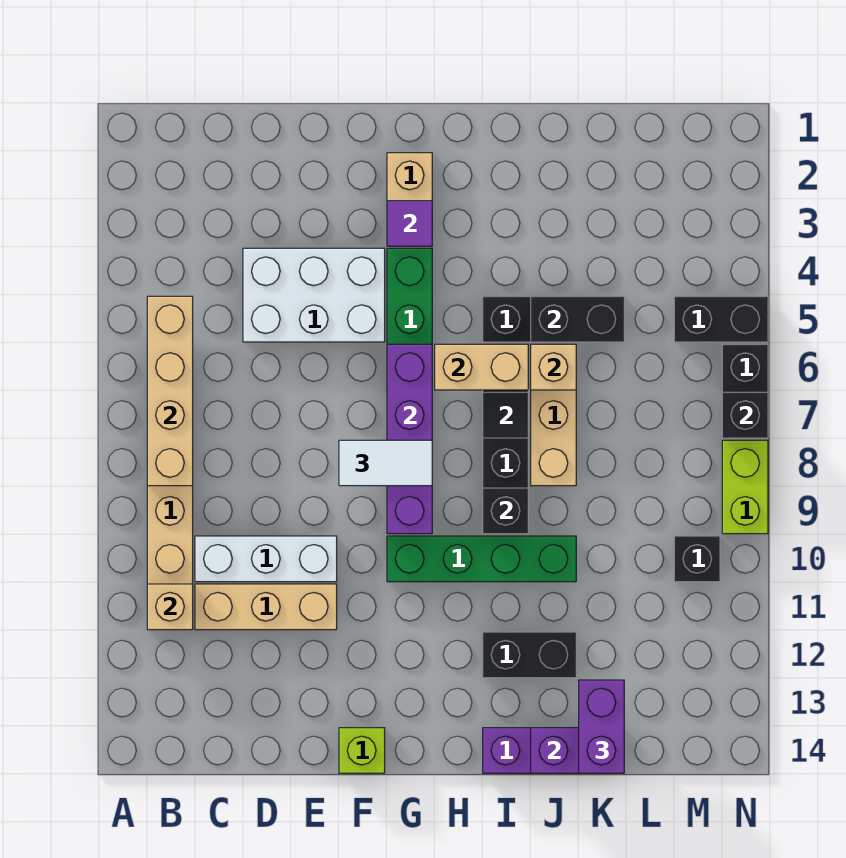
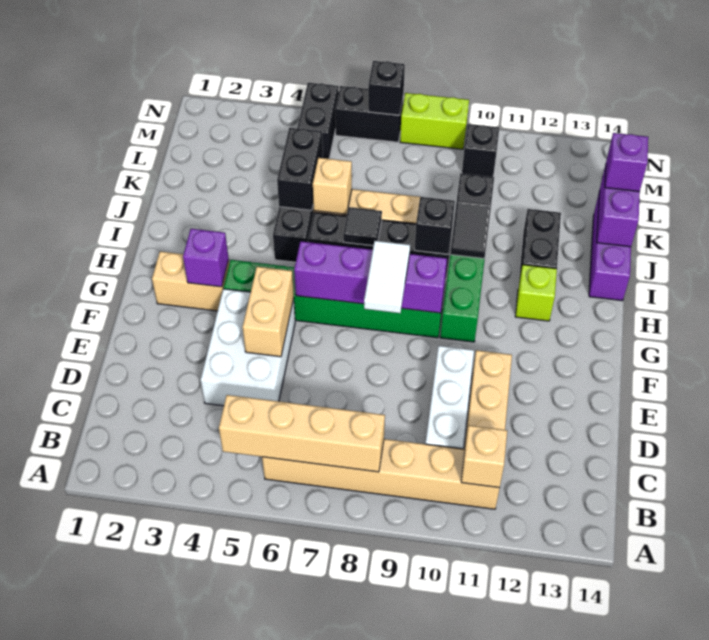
lime 1x1 brick [339,728,385,773] -> lime 1x1 brick moved to [515,265,557,321]
purple 1x1 tile [387,201,432,246] -> purple 1x1 brick [183,229,229,287]
tan 1x2 brick [435,344,528,390] -> tan 1x2 brick moved to [242,267,294,357]
none -> black 1x2 slope [450,173,494,259]
purple 1x2 brick [579,680,624,773] -> purple 1x1 brick [605,133,648,192]

